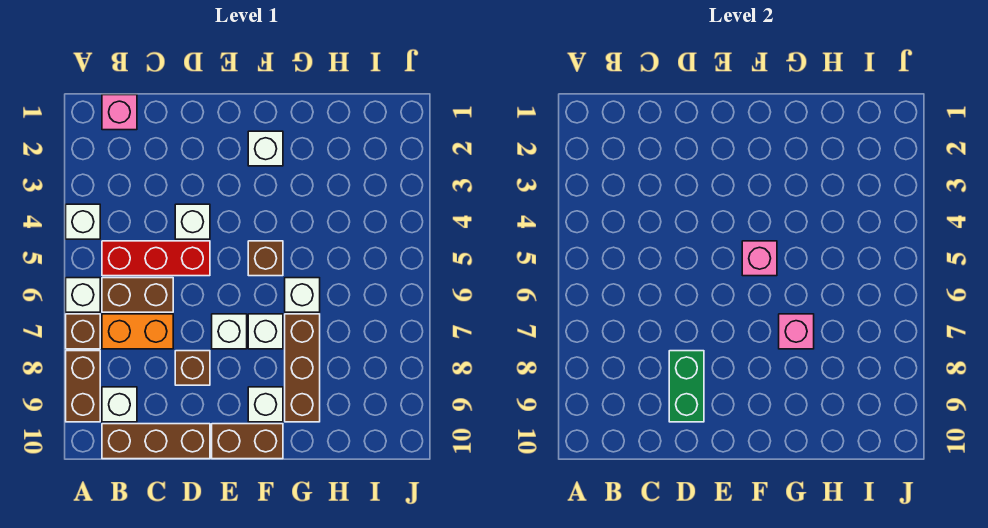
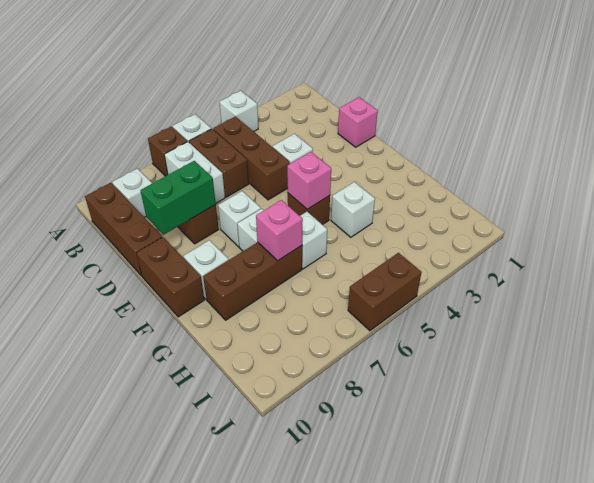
brown 1x2 brick [66,351,100,422] -> brown 1x2 brick moved to [348,253,422,331]
pink 1x1 brick [102,95,137,130] -> pink 1x1 brick moved to [338,97,378,147]
red 1x3 brick [102,241,210,276] -> brown 1x3 brick [213,116,290,200]
orange 1x2 brick [102,314,173,349] -> white 1x2 brick [164,142,225,203]
white 1x1 brick [248,131,283,166] -> white 1x1 brick moved to [331,182,375,237]

